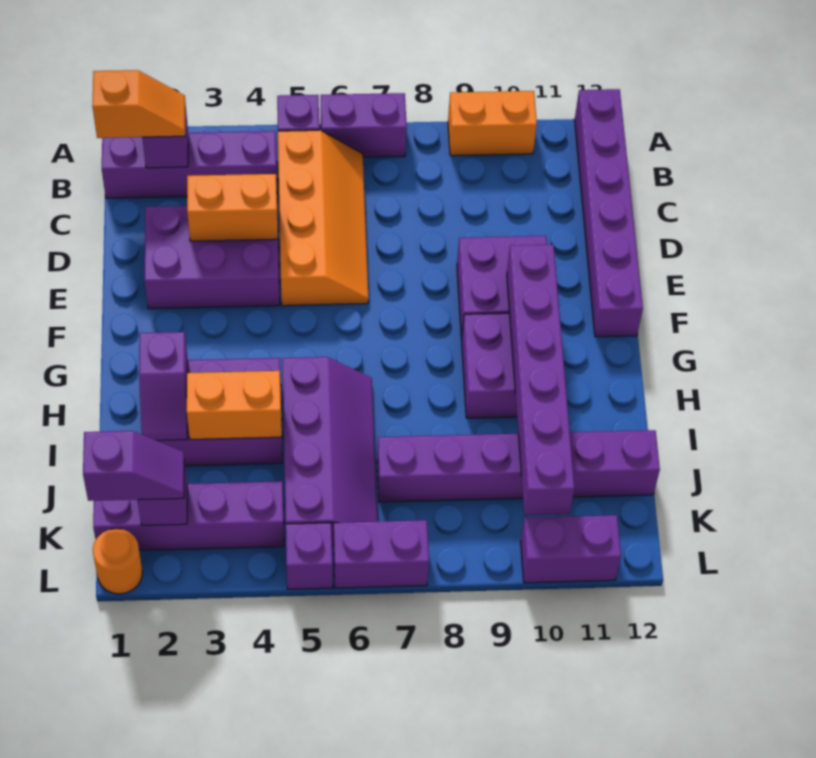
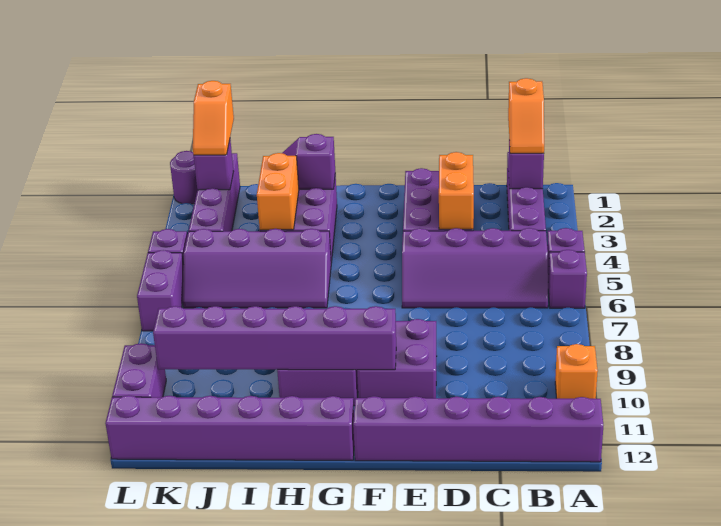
purple 1x2 brick [321,93,407,157] -> purple 1x1 brick [548,250,587,308]
orange 1x2 brick [448,91,537,156] -> orange 1x1 brick [555,344,598,399]
orange 2x4 slope [278,130,369,306] -> purple 2x4 slope [402,228,548,308]
purple 1x6 brick [377,430,660,502] -> purple 1x6 brick turned to [105,395,354,460]
purple 1x2 slope [83,431,184,501] -> orange 1x2 slope [193,81,234,155]
orange 1x1 round brick [93,529,143,594] -> purple 1x1 round brick [170,151,197,204]

